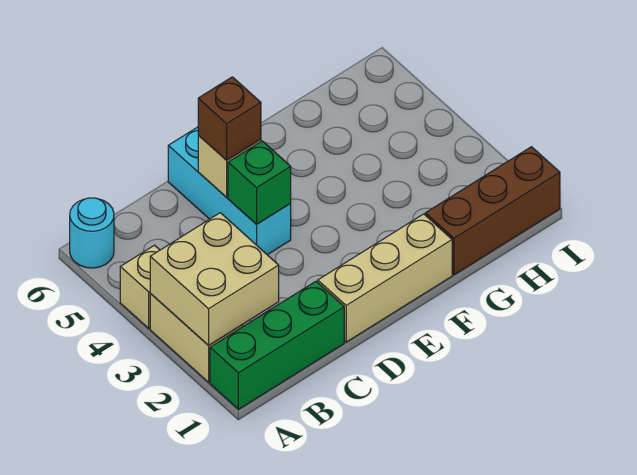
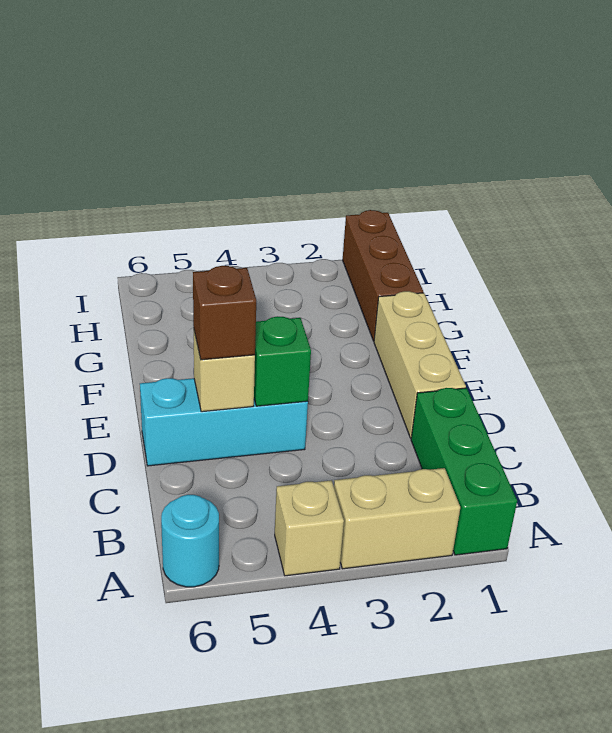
tan 2x2 brick [150,213,279,346] -> none

